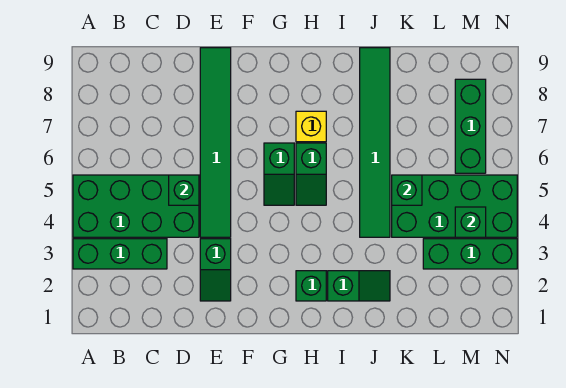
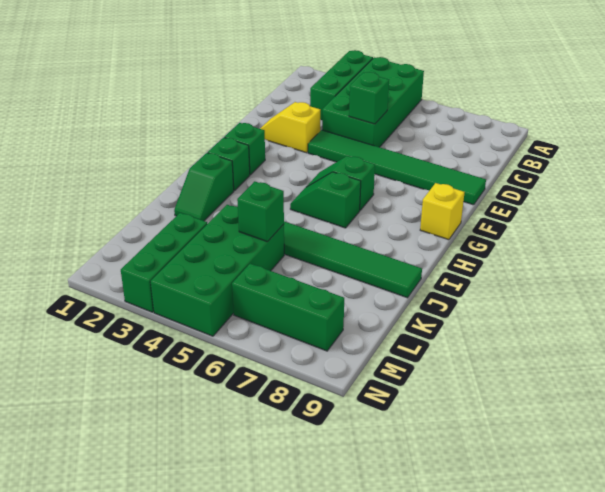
green 1x2 slope [200,239,231,301] -> yellow 1x2 slope [260,102,320,153]
yellow 1x1 brick [296,111,326,142] -> yellow 1x1 brick moved to [420,183,465,240]
green 1x1 brick [455,207,486,237] -> green 1x1 brick moved to [224,123,265,175]

